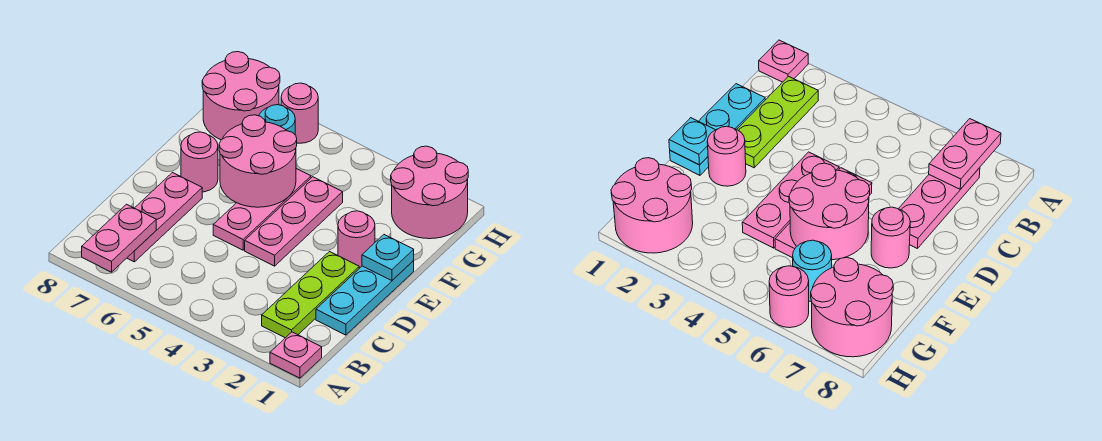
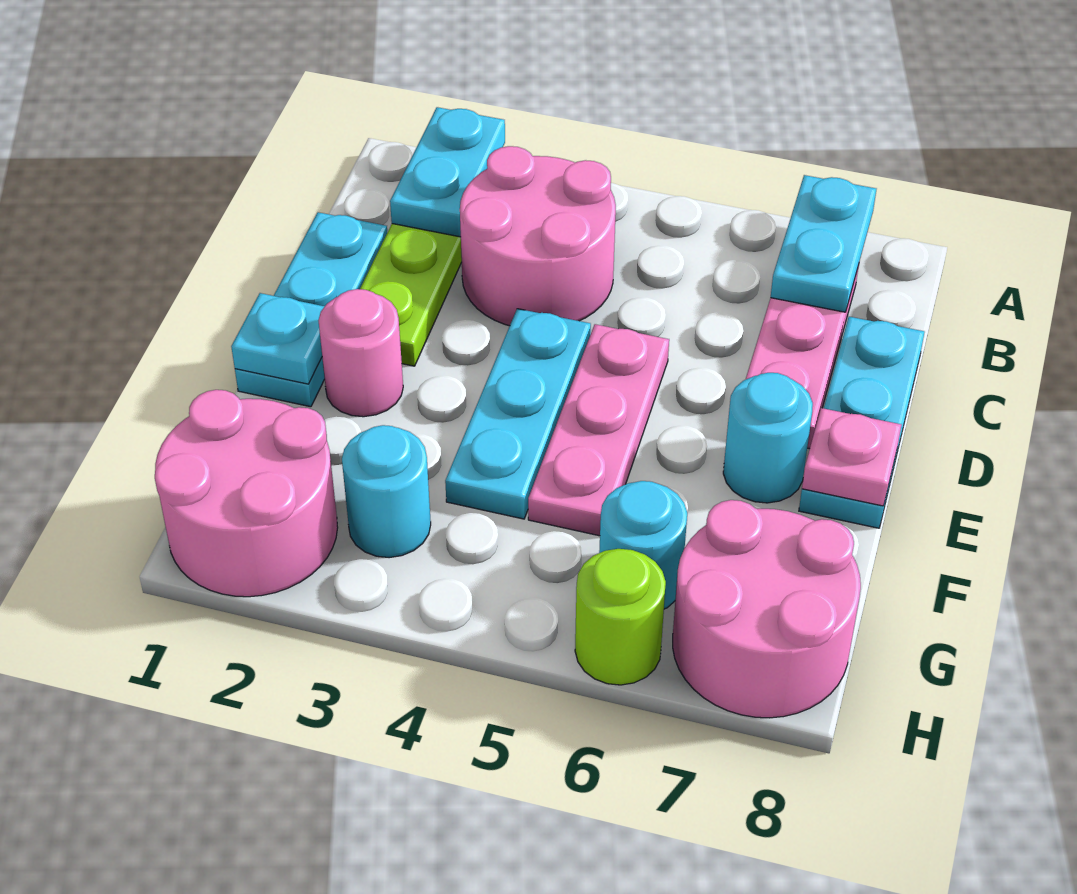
pink 1x1 plate [270,332,322,378] -> pink 1x1 plate moved to [802,408,901,506]
none -> cyan 1x2 plate [390,107,505,237]
pink 1x2 plate [82,204,156,272] -> cyan 1x2 plate [771,175,876,312]
none -> cyan 1x3 plate [799,317,924,528]
pink 1x3 plate [245,177,343,266] -> cyan 1x3 plate [445,309,591,519]
pink 2x2 round brick [219,115,297,207] -> pink 2x2 round brick moved to [460,146,616,326]
pink 1x1 round brick [181,132,218,192] -> cyan 1x1 round brick [723,373,813,503]
none -> cyan 1x1 round brick [342,425,431,558]
pink 1x1 round brick [281,83,318,143] -> lime 1x1 round brick [575,549,666,685]

